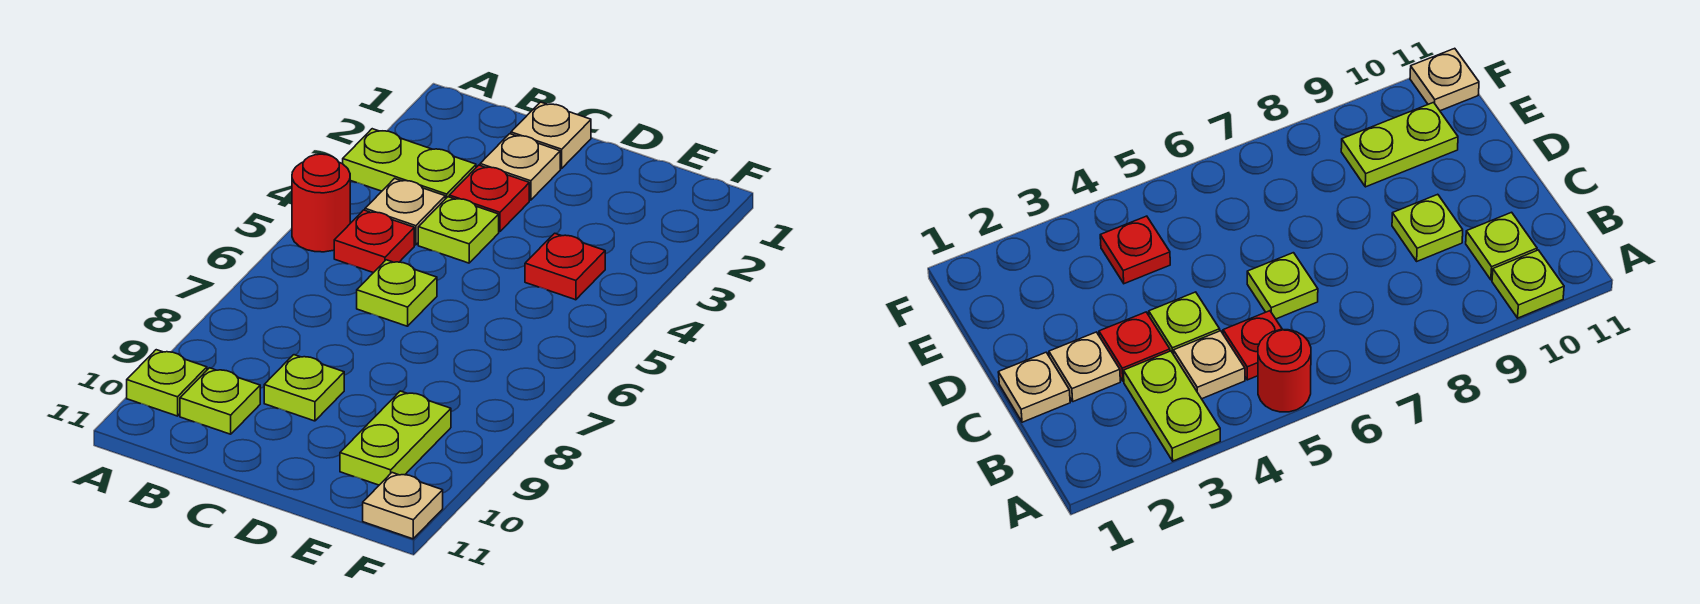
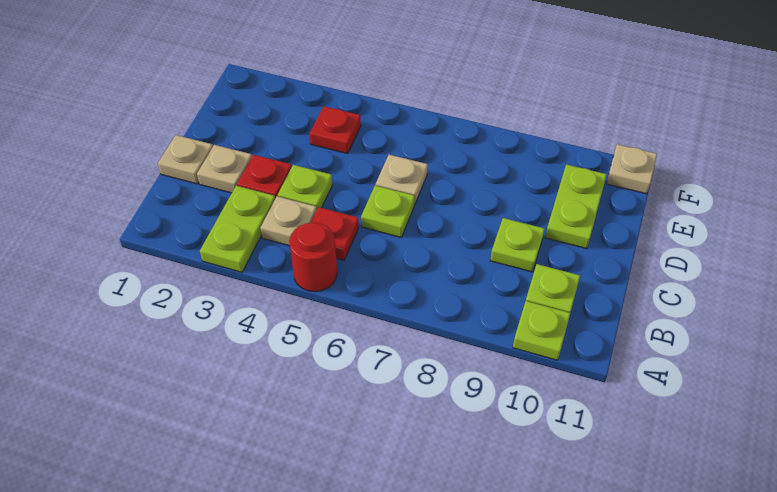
none -> tan 1x1 plate [376,155,428,205]
lime 1x2 plate [340,391,451,485] -> lime 1x2 plate turned to [545,164,607,249]

